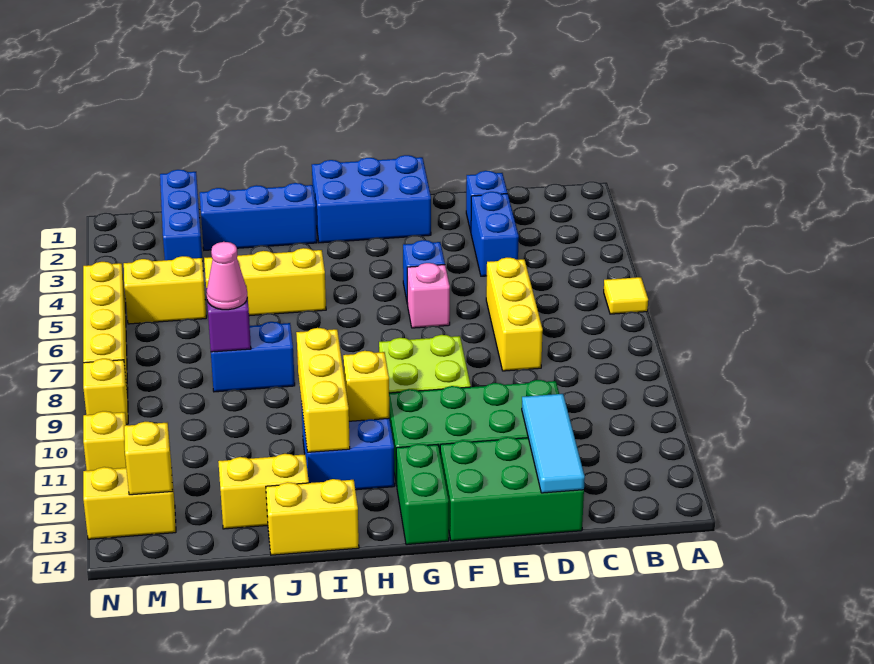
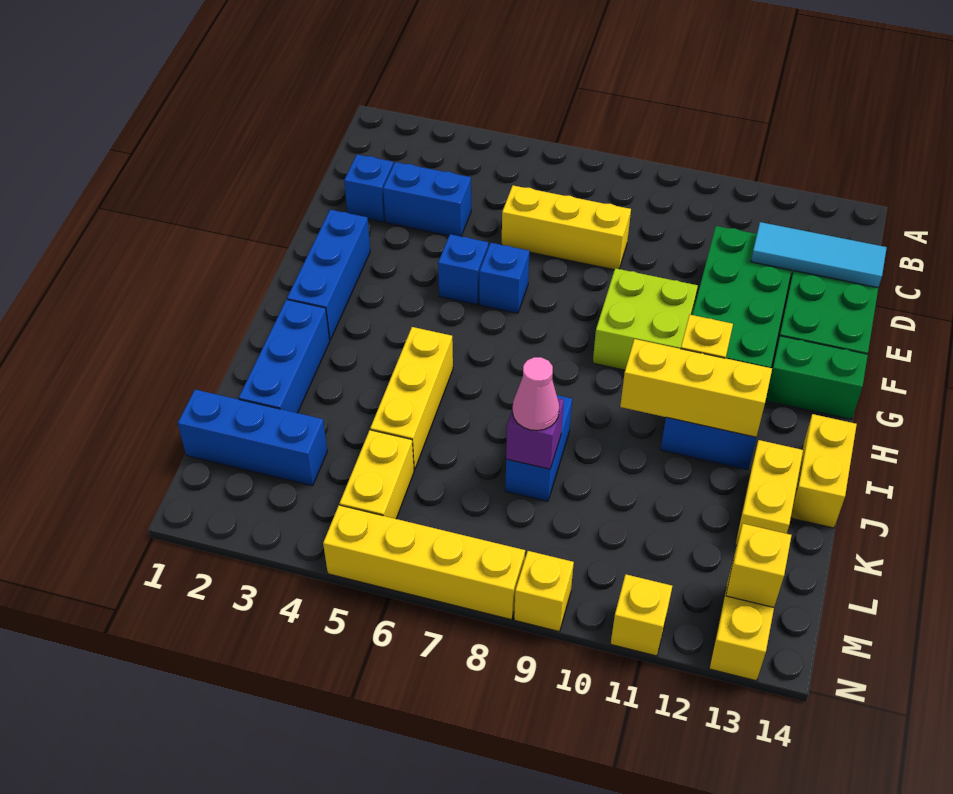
yellow 1x1 tile [604,277,648,314] -> none
blue 2x3 brick [312,155,431,243] -> blue 1x3 brick [287,210,370,340]
pink 1x1 brick [407,263,450,328] -> blue 1x1 brick [479,243,530,313]

